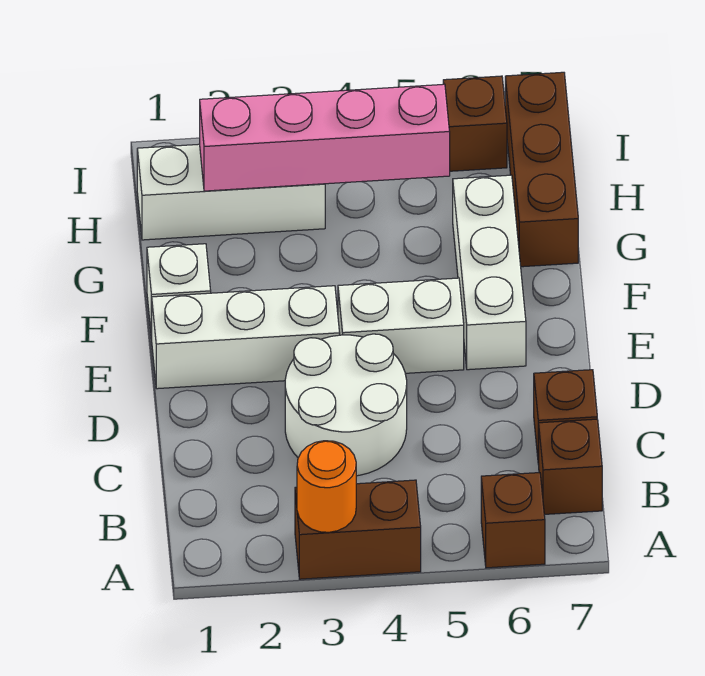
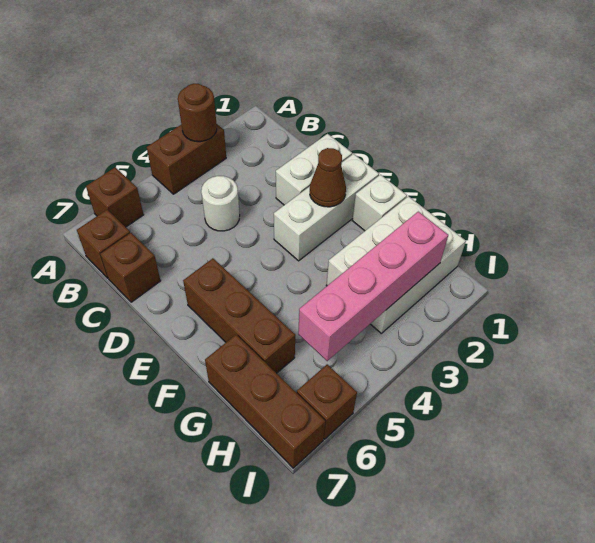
orange 1x1 round brick [297,441,356,532] -> brown 1x1 round brick [178,84,217,142]
white 2x2 round brick [285,334,407,476] -> white 1x1 round brick [201,176,240,231]
none -> brown 1x1 cone [310,148,346,207]
white 1x2 brick [338,278,464,373] -> white 1x2 brick moved to [276,134,352,205]
white 1x3 brick [453,175,526,370] -> brown 1x3 brick [183,258,295,373]
white 1x3 brick [137,144,325,240] -> white 2x3 brick [326,196,466,333]

